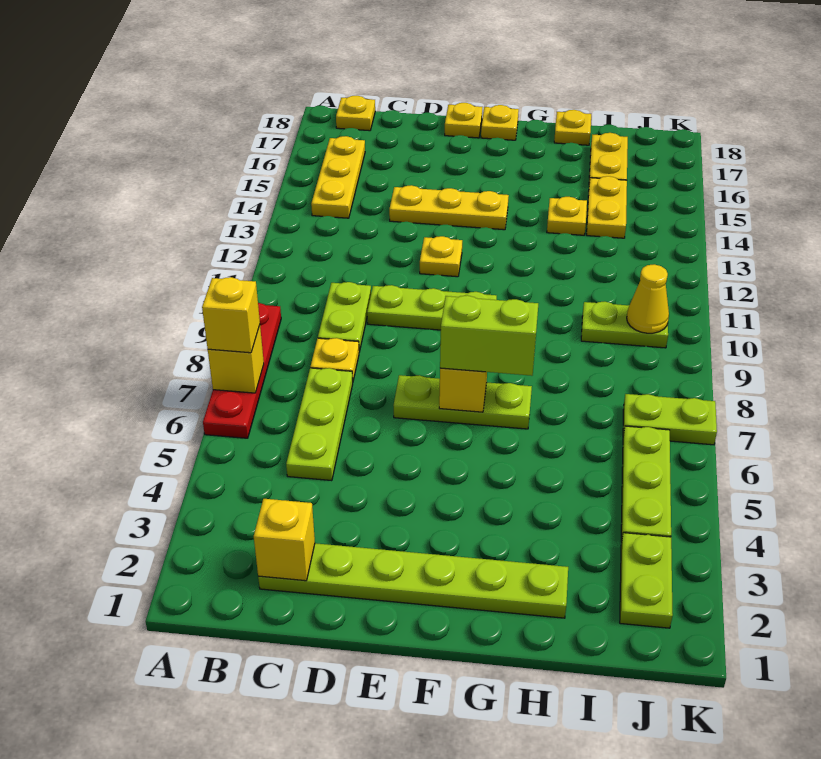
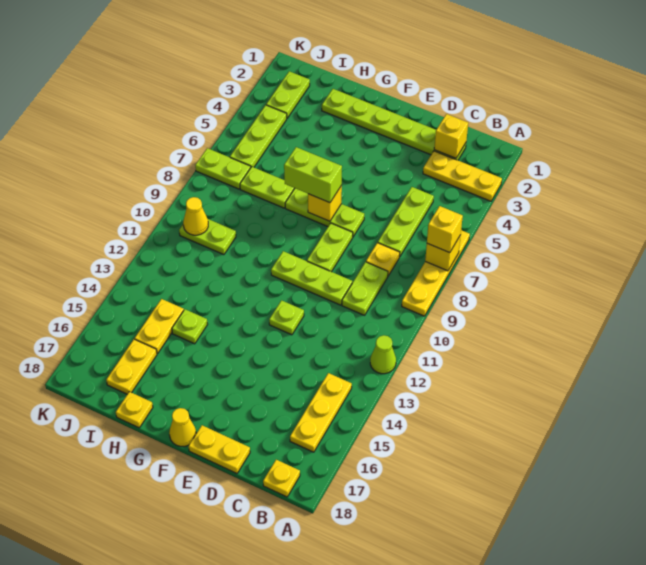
red 1x4 plate [203,303,281,438] -> yellow 1x4 plate [402,230,470,316]
none -> lime 1x1 cone [370,335,396,374]
yellow 1x3 plate [389,185,509,230] -> yellow 1x3 plate moved to [423,151,502,201]
none -> lime 1x2 plate [307,223,353,272]
yellow 1x1 plate [420,236,462,277] -> lime 1x1 plate [269,300,304,335]
yellow 1x1 plate [445,103,482,138] -> yellow 1x2 plate [188,425,250,473]
yellow 1x1 plate [481,105,519,140] -> yellow 1x1 cone [169,408,196,446]
none -> lime 1x2 plate [240,167,295,208]
yellow 1x1 plate [547,197,587,235] -> lime 1x1 plate [172,309,208,344]

